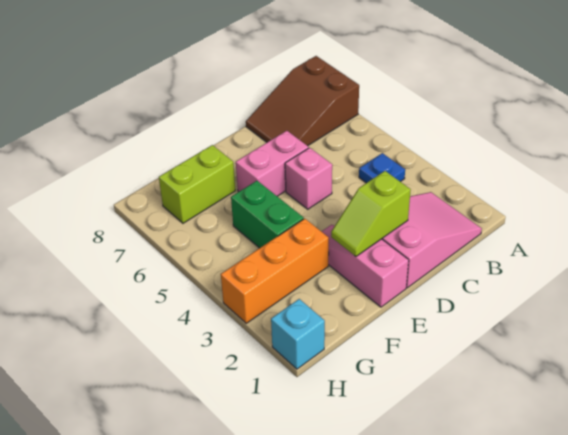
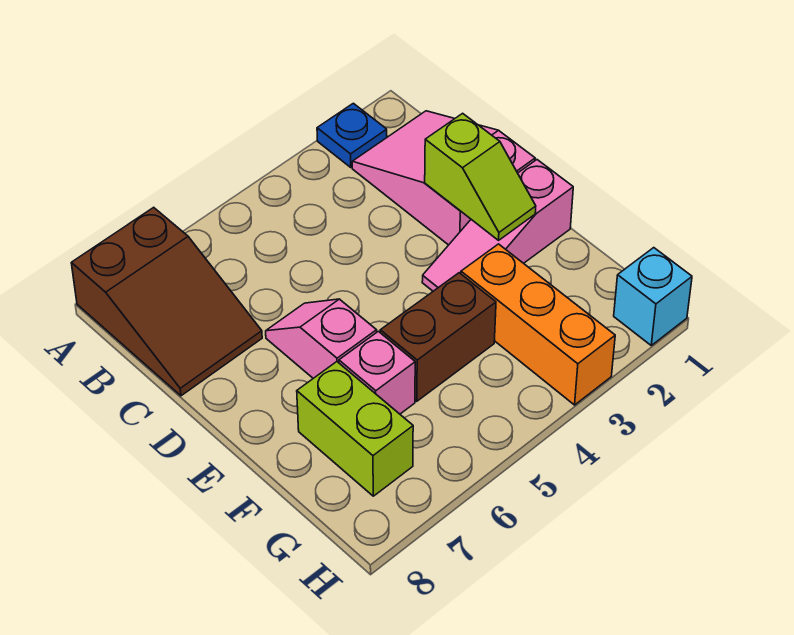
blue 1x1 plate [359,153,405,183] -> blue 1x1 plate moved to [317,103,387,167]
pink 1x1 brick [285,148,332,209] -> pink 1x1 brick moved to [339,331,415,414]
pink 1x2 brick [236,131,309,196] -> pink 1x2 slope [266,299,377,378]
green 1x2 brick [231,181,304,248] -> brown 1x2 brick [380,273,496,401]

